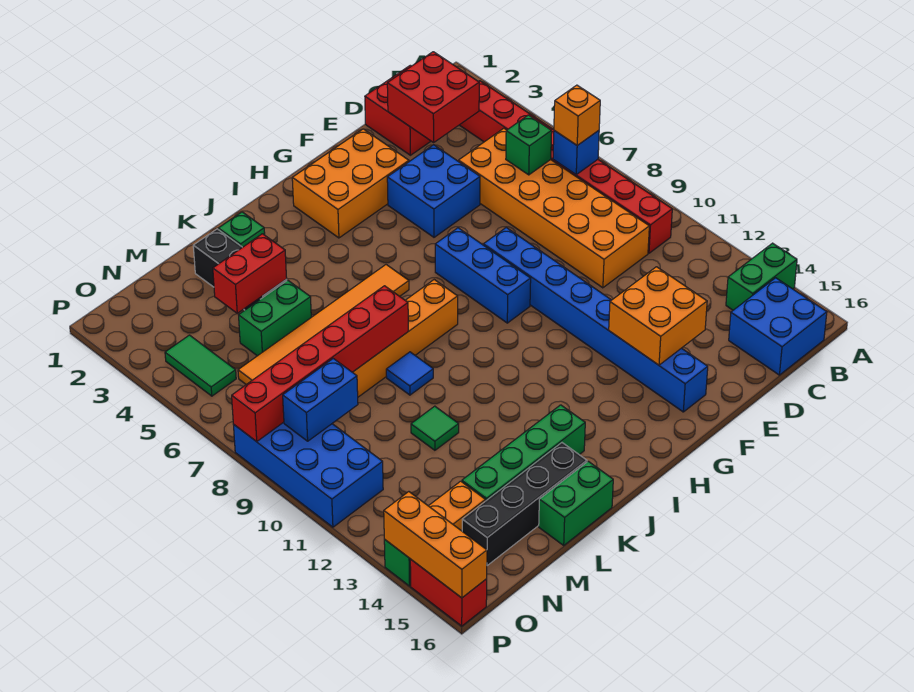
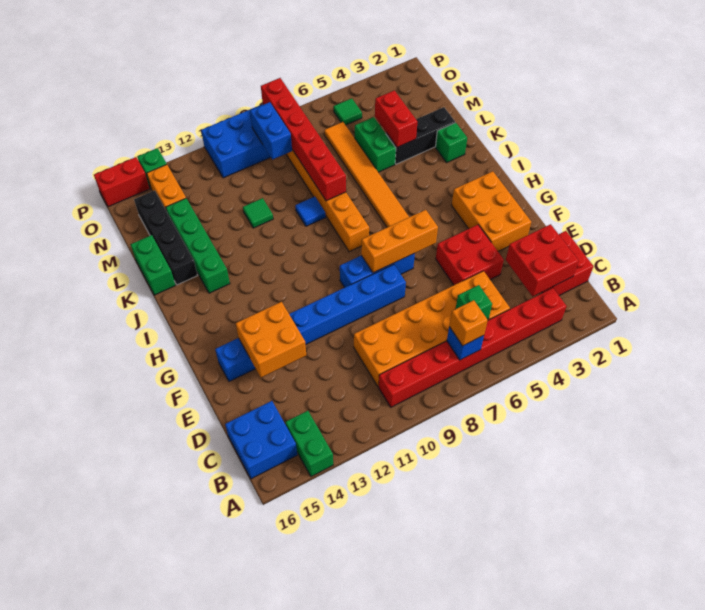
blue 2x2 brick [387,145,480,237] -> red 2x2 brick [436,225,504,285]
green 1x2 tile [165,335,236,396] -> green 1x1 tile [333,98,362,125]
orange 1x3 brick [384,492,487,598] -> orange 1x3 brick moved to [361,210,438,273]

